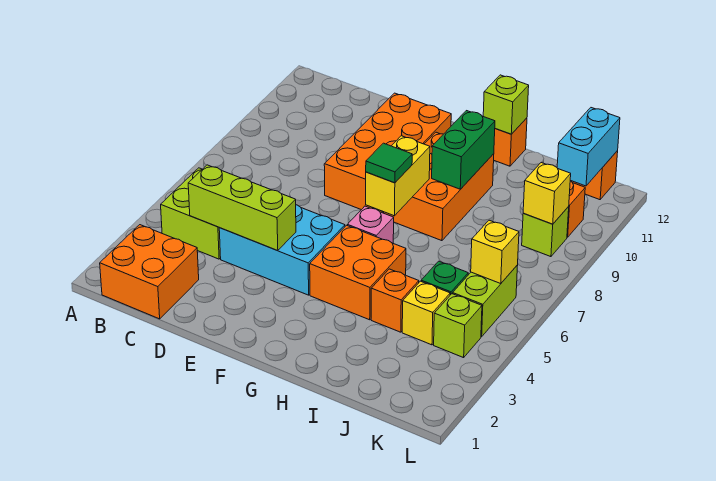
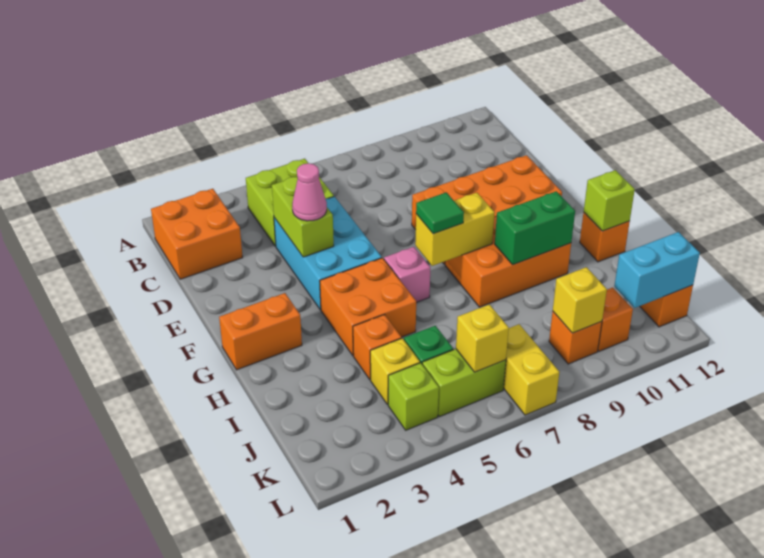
lime 1x3 brick [188,165,296,251] -> lime 1x2 brick [272,177,334,257]
none -> pink 1x1 cone [292,163,327,221]
none -> orange 1x2 brick [219,293,302,370]
none -> yellow 1x2 brick [504,324,559,415]
lime 1x1 brick [522,207,569,257] -> orange 1x1 brick [549,312,602,364]

